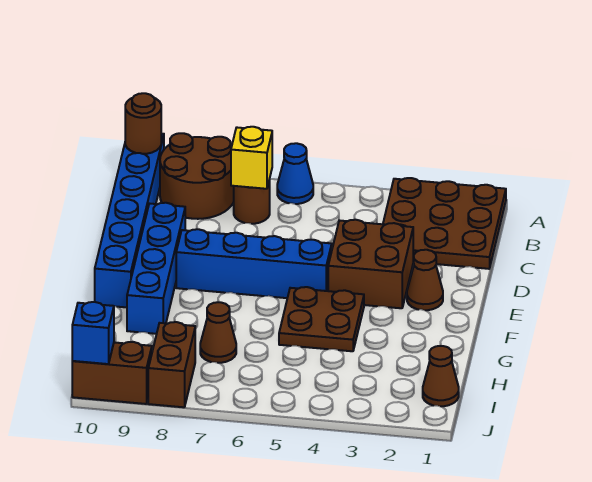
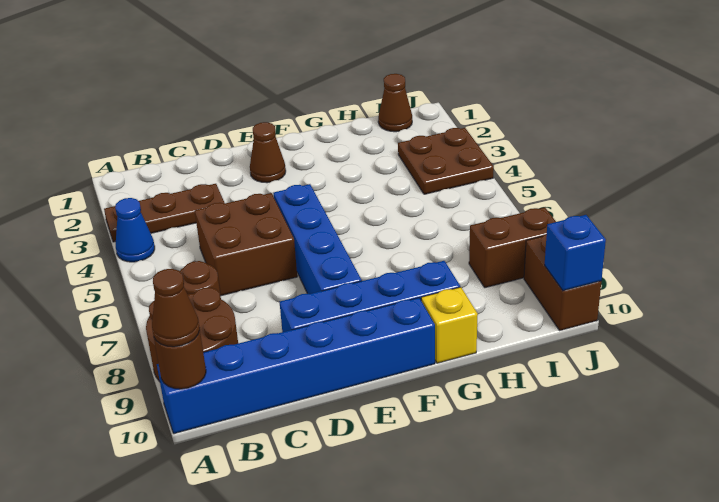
brown 3x3 plate [383,178,506,269] -> brown 1x3 plate [104,184,225,242]
blue 1x1 cone [277,143,313,204] -> blue 1x1 cone moved to [115,198,155,262]
yellow 1x1 brick [231,127,272,189] -> yellow 1x1 brick moved to [421,287,478,363]
brown 2x2 brick [328,220,413,308] -> brown 2x2 brick moved to [195,193,297,296]
brown 2x2 plate [279,287,364,351] -> brown 2x2 plate moved to [398,128,494,194]
brown 1x1 cone [200,302,236,363] -> brown 1x1 cone moved to [152,269,200,347]

